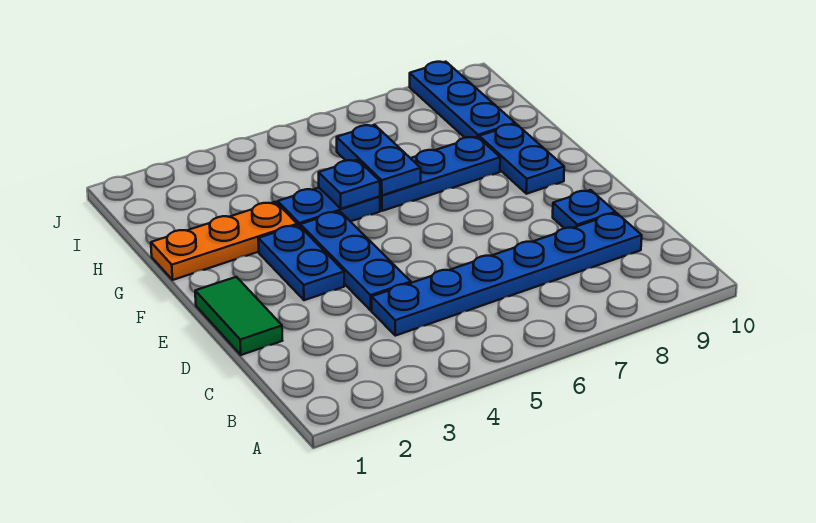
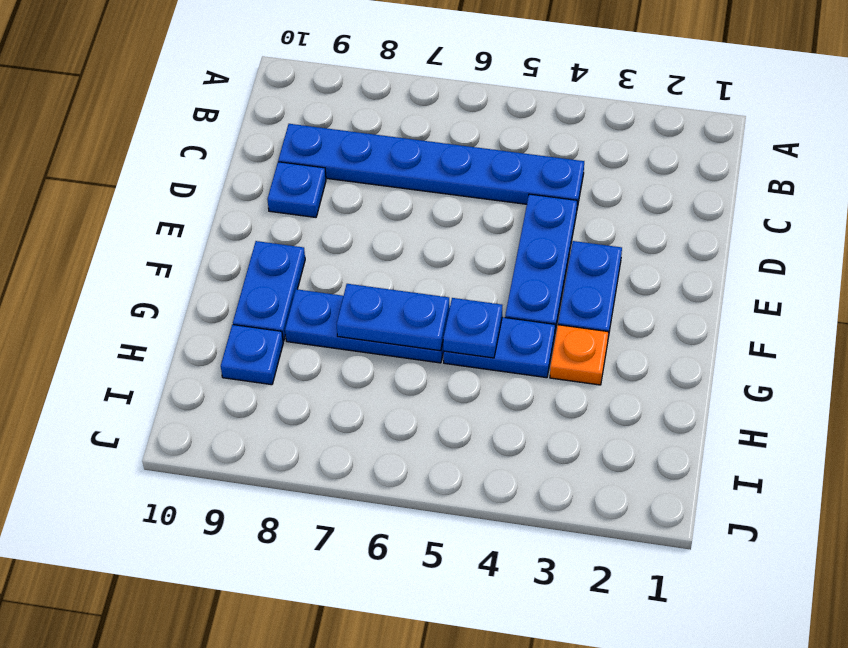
green 1x2 tile [195,277,282,355] -> none
orange 1x3 plate [151,202,297,280] -> orange 1x1 plate [550,325,608,385]
blue 1x2 plate [337,125,421,195] -> blue 1x2 plate turned to [337,284,450,351]
blue 1x3 plate [410,62,515,138] -> blue 1x1 plate [221,325,283,385]

